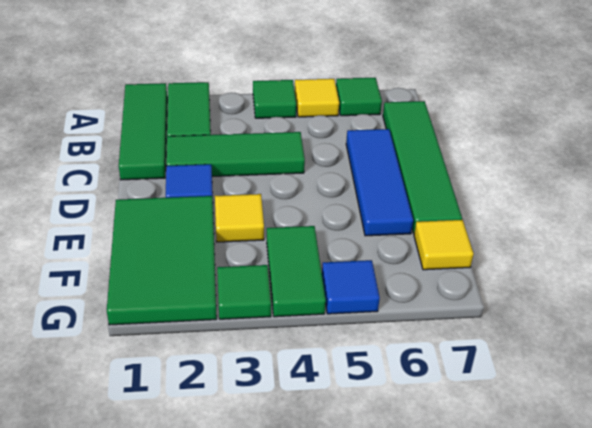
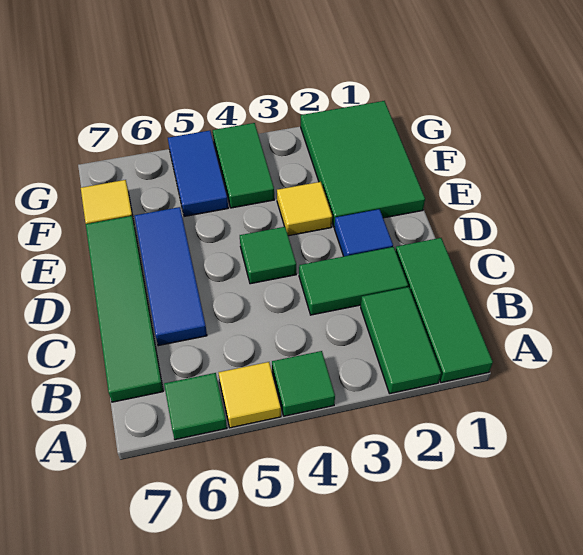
green 1x3 tile [166,132,305,177] -> green 1x2 tile [299,247,408,315]
green 1x1 tile [217,265,271,319] -> green 1x1 tile moved to [240,227,296,284]
blue 1x1 tile [322,260,380,314] -> blue 1x2 tile [168,131,228,217]

